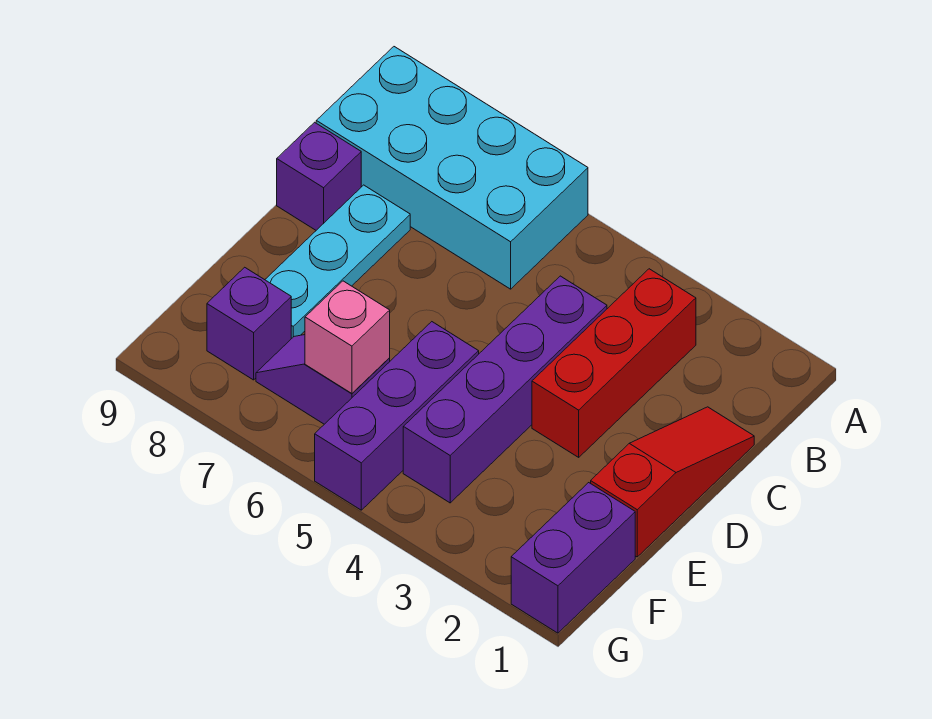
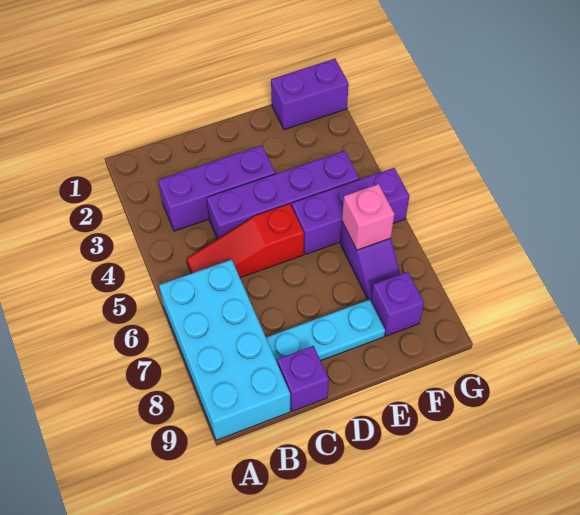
red 1x3 brick [532,269,696,457] -> purple 1x3 brick [158,145,275,231]
red 1x3 slope [591,407,754,557] -> red 1x3 slope moved to [187,204,304,278]

